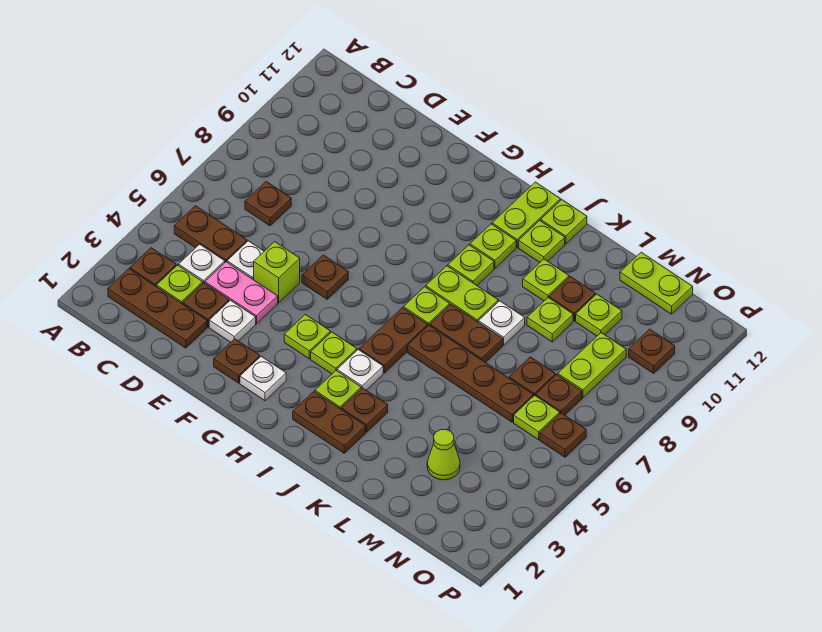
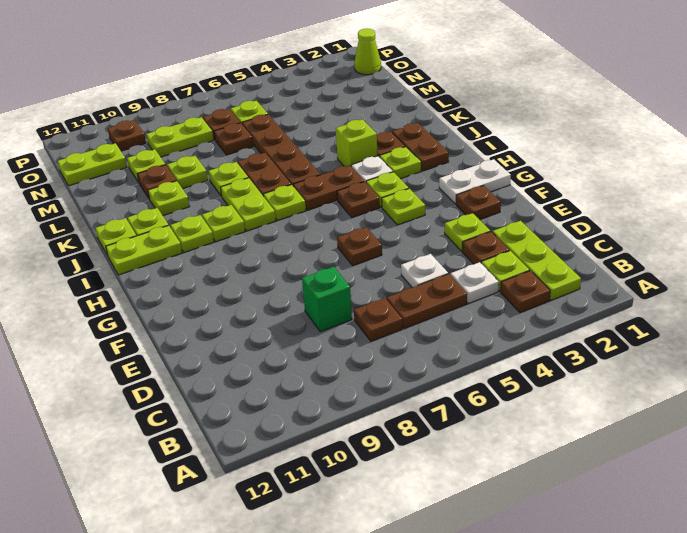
brown 1x3 plate [108,269,207,348] -> lime 1x3 plate [492,221,581,300]
brown 1x2 plate [174,206,247,262] -> brown 1x2 plate turned to [387,274,467,329]
pink 1x2 plate [205,262,278,324] -> none
none -> green 1x1 brick [302,267,352,332]
white 1x1 plate [209,300,256,342] -> lime 1x1 plate [445,213,490,251]
lime 1x1 brick [254,242,300,303] -> lime 1x1 brick moved to [336,119,378,167]
white 1x1 plate [240,356,286,401] -> white 1x2 plate [439,159,511,204]
white 1x1 plate [479,301,525,345] -> lime 1x1 plate [208,162,248,196]
lime 1x1 cone [427,429,460,480] -> lime 1x1 cone moved to [354,29,381,75]
lime 1x2 plate [620,252,693,314] -> lime 1x2 plate turned to [58,143,127,186]
brown 1x1 plate [540,413,586,457] -> brown 1x1 plate moved to [337,182,380,218]

